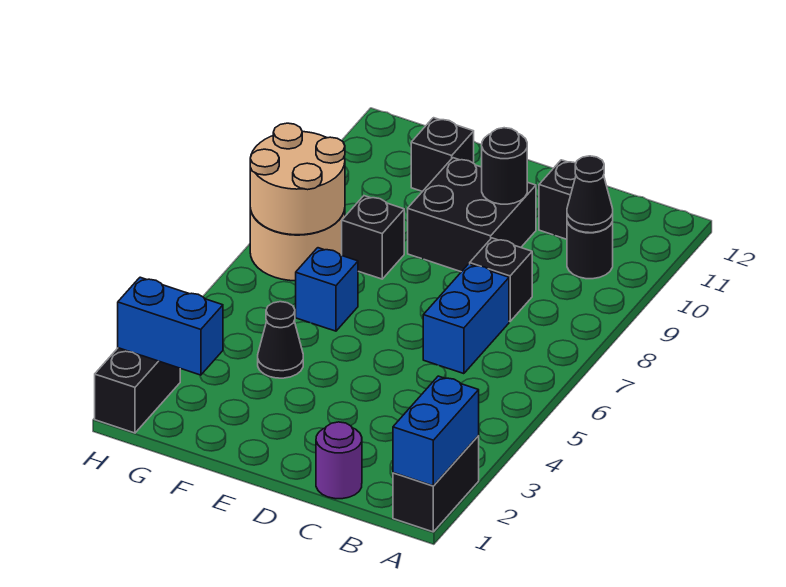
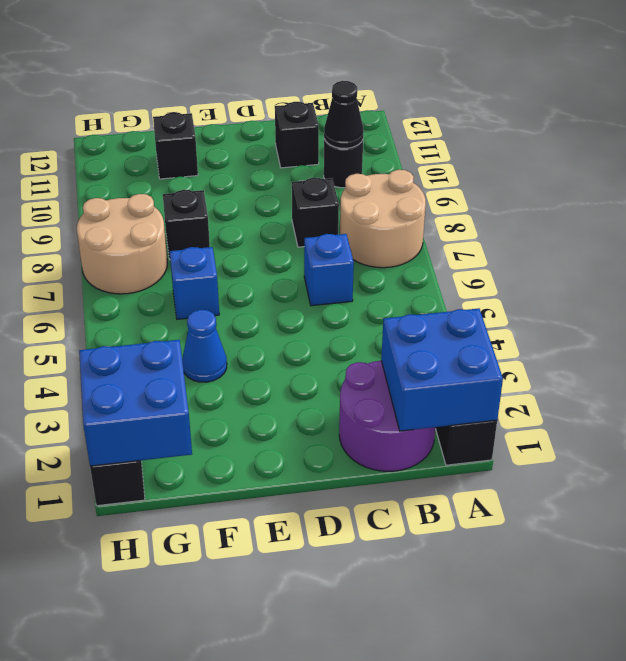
blue 1x2 brick [393,376,479,486] -> blue 2x2 brick [381,308,503,431]
purple 1x1 round brick [316,422,362,499] -> purple 2x2 round brick [339,361,435,471]
blue 1x2 brick [423,264,509,374] -> blue 1x1 brick [304,234,354,306]
black 2x2 brick [408,158,536,272] -> none
black 1x1 round brick [482,128,527,204] -> none
black 1x1 cone [258,302,303,378] -> blue 1x1 cone [182,310,227,382]
blue 1x2 brick [118,277,223,375] -> blue 2x2 brick [79,340,192,466]
tan 2x2 round brick [250,123,345,235] -> tan 2x2 round brick moved to [340,170,426,268]

